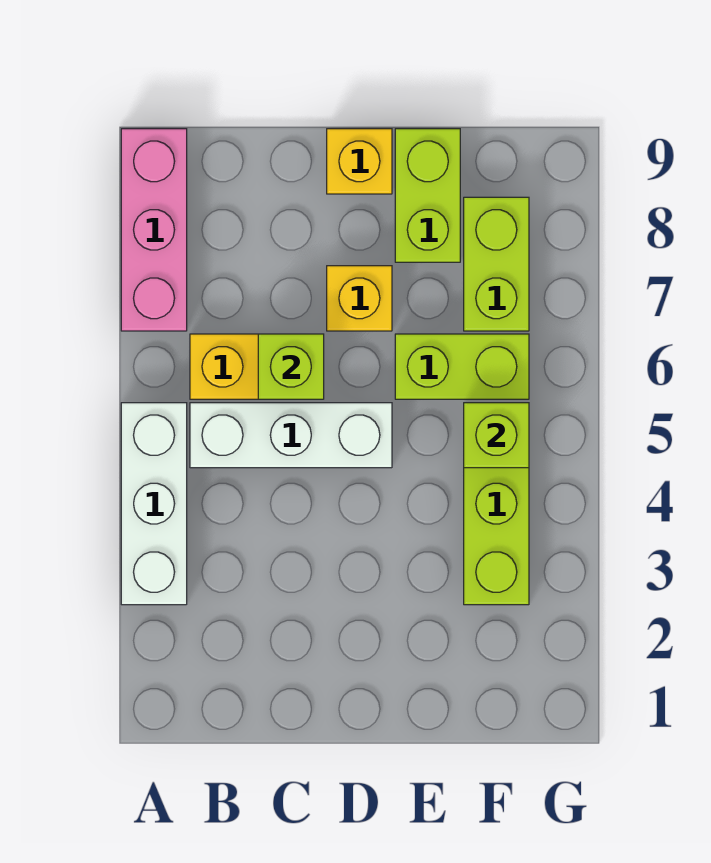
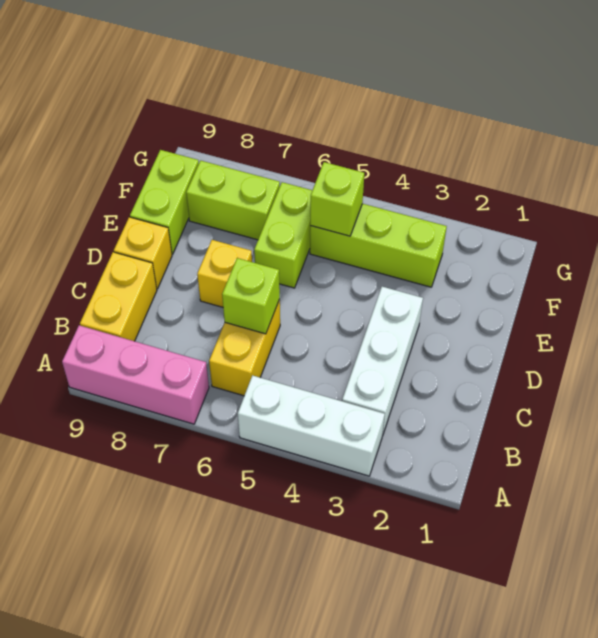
white 1x3 brick [190,403,392,468] -> white 1x3 brick moved to [342,287,423,436]
none -> yellow 1x2 brick [80,252,157,341]
lime 1x2 brick [395,129,460,262] -> lime 1x2 brick turned to [130,150,199,254]

